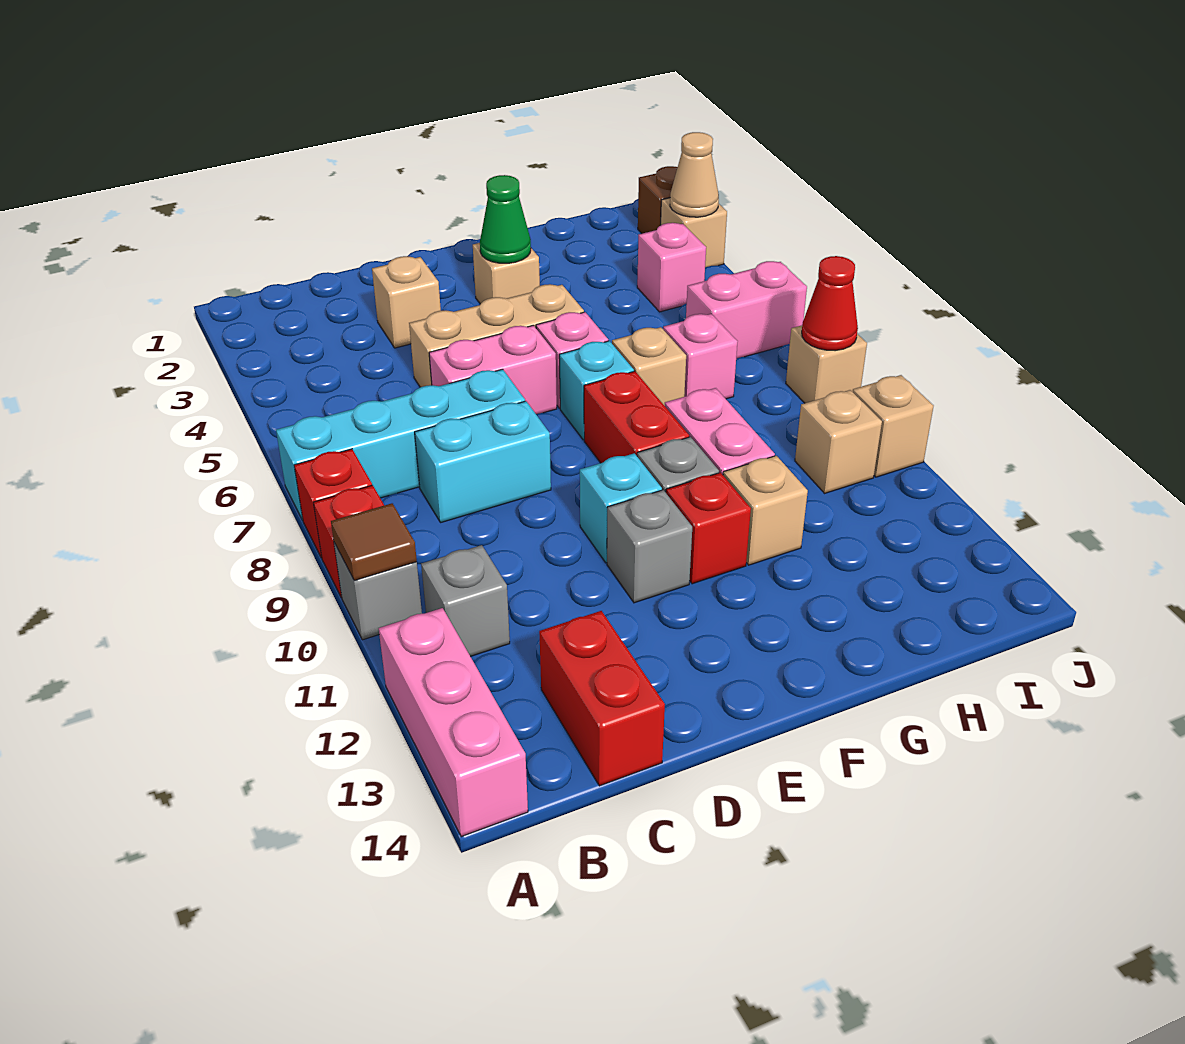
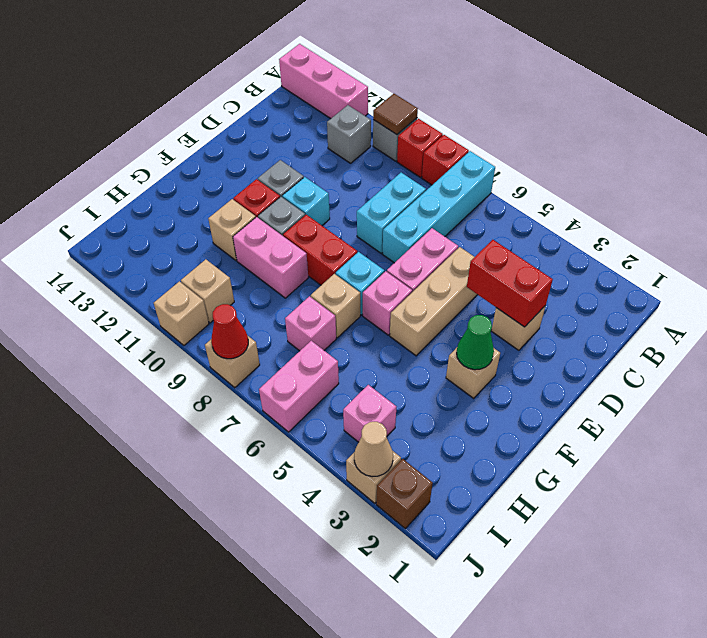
red 1x2 brick [539,611,665,786] -> red 1x2 brick moved to [467,240,553,327]

